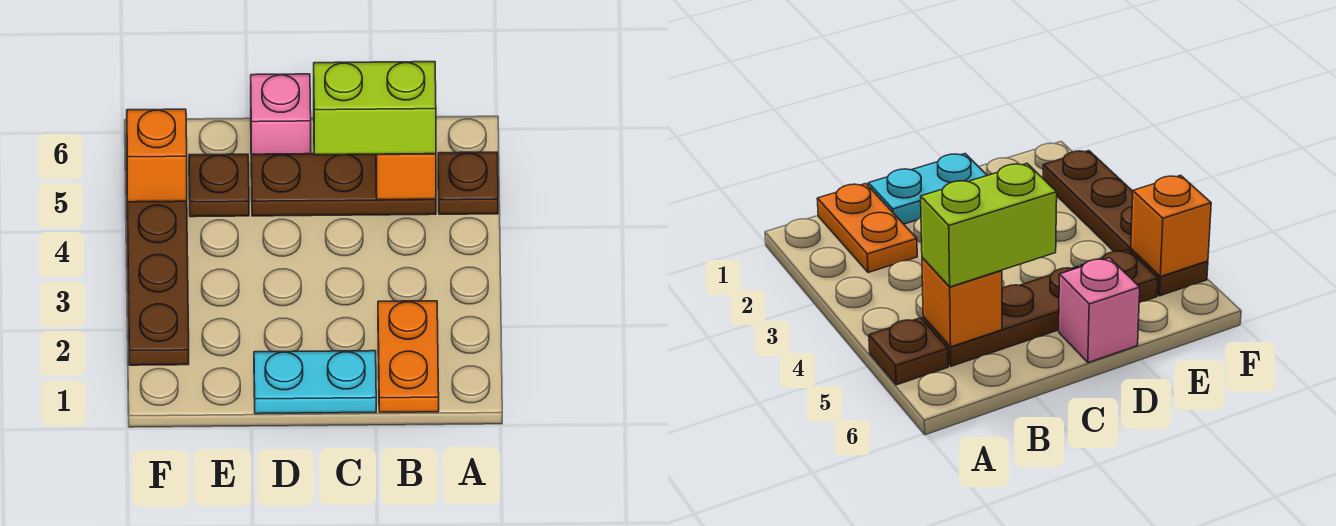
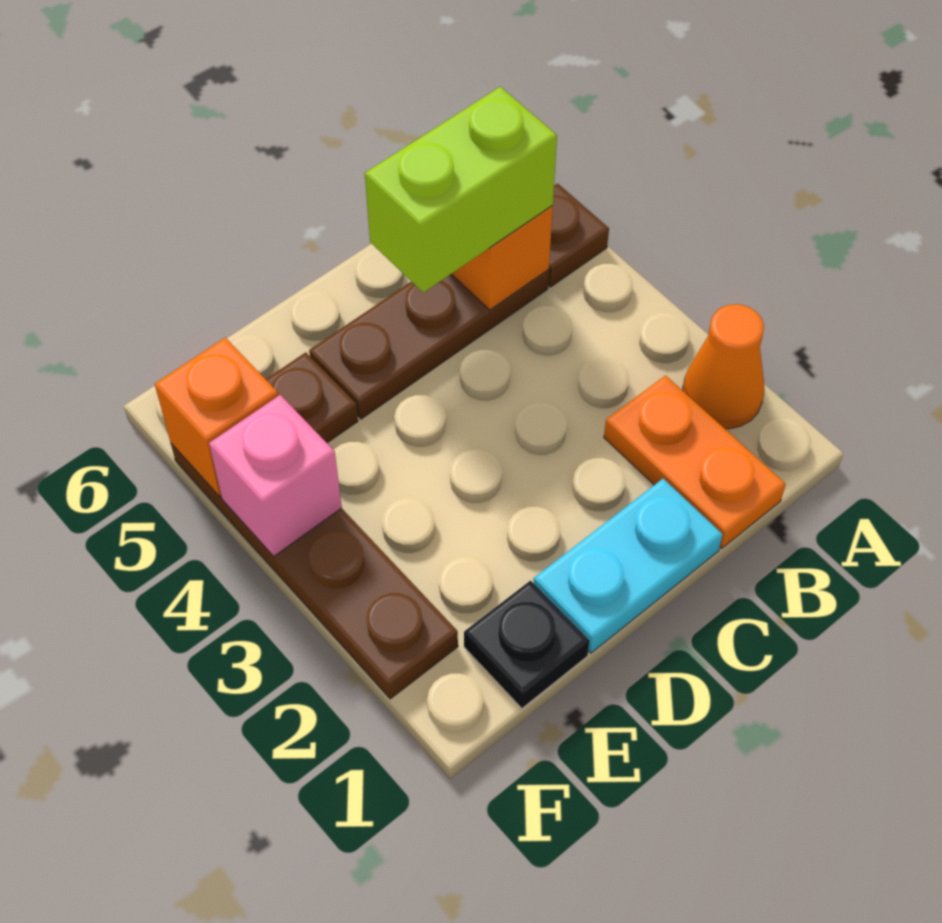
none -> orange 1x1 cone [683,304,764,429]
pink 1x1 brick [251,74,311,154] -> pink 1x1 brick moved to [209,395,342,556]
none -> black 1x1 plate [464,581,590,708]

